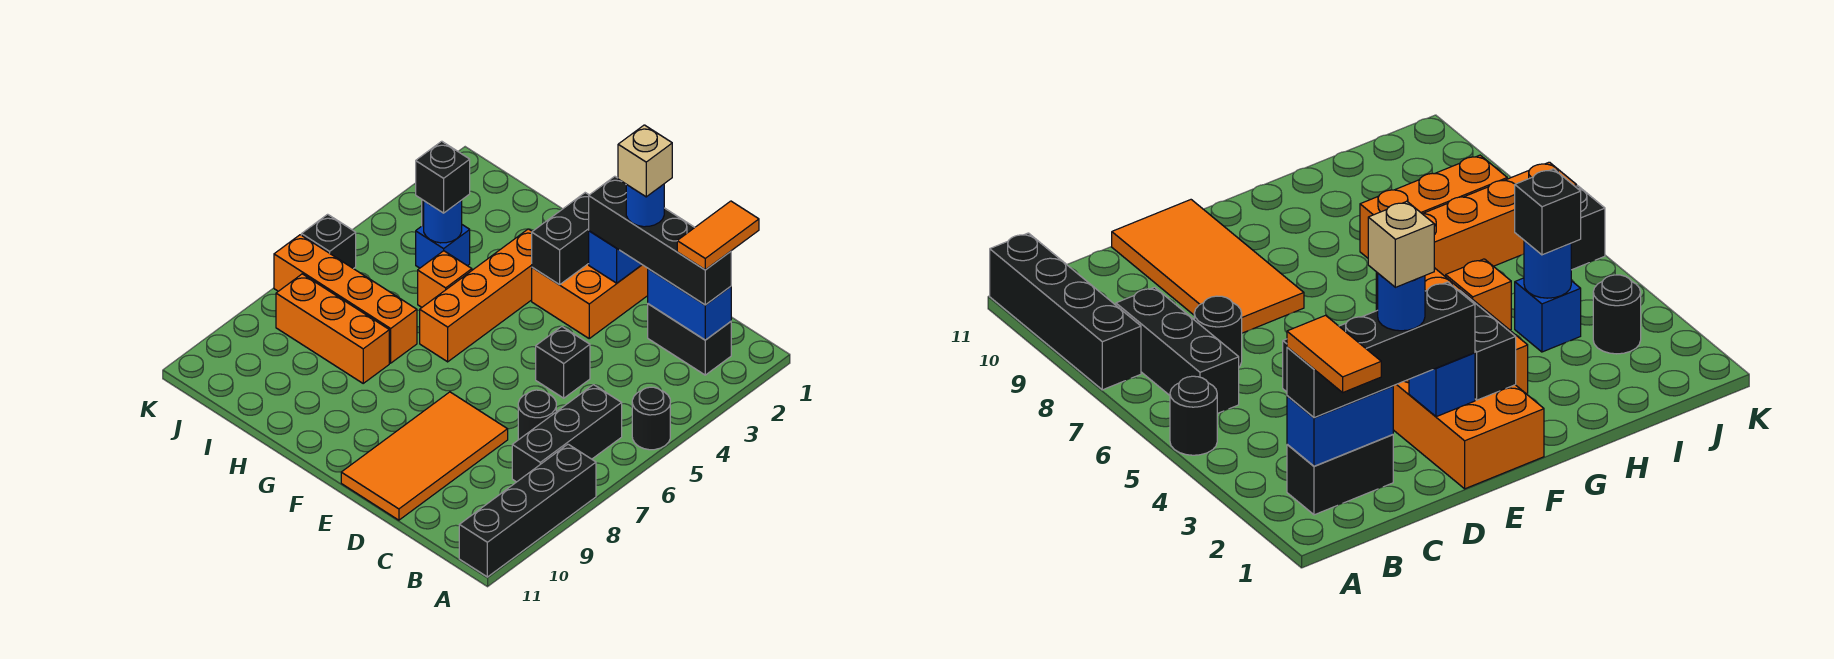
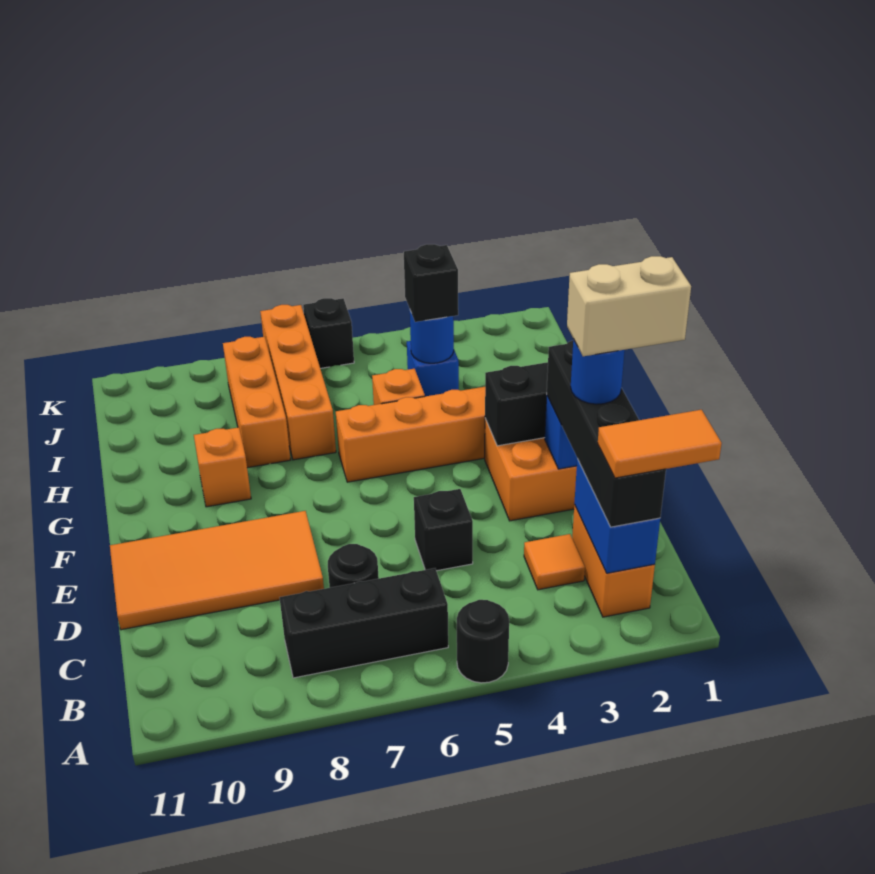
black 1x4 brick [459,444,596,577] -> none
black 1x2 brick [648,304,731,375] -> orange 1x2 brick [572,505,655,617]
none -> orange 1x1 tile [524,534,585,590]
tan 1x1 brick [618,125,672,197] -> tan 1x2 brick [567,256,691,356]
none -> orange 1x1 brick [194,427,251,507]
black 1x1 round brick [1593,275,1641,354] -> none

